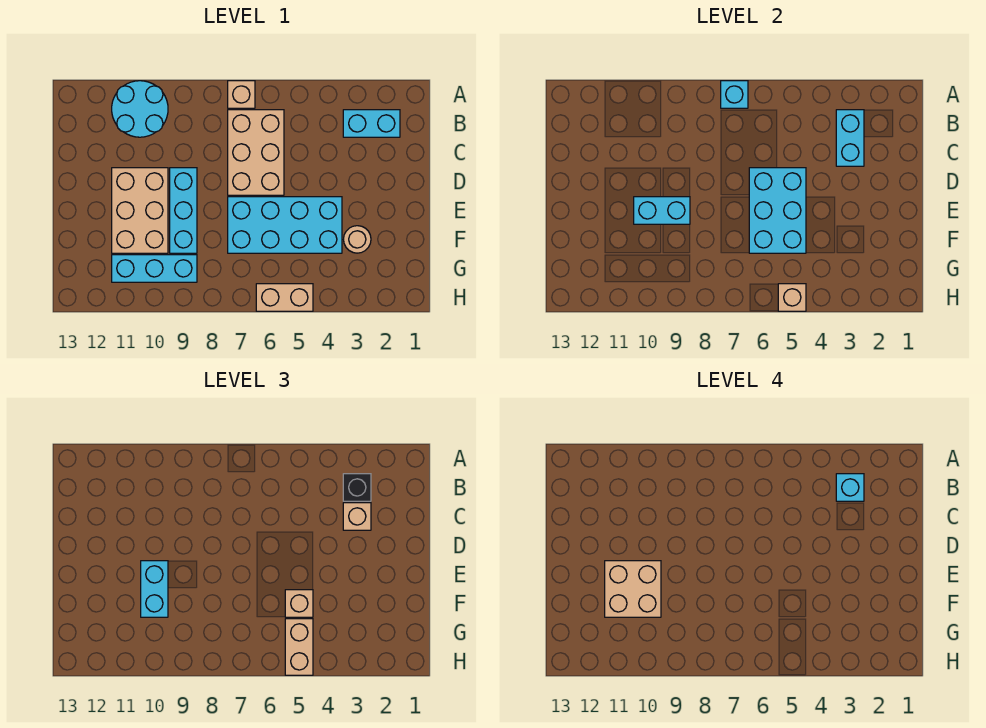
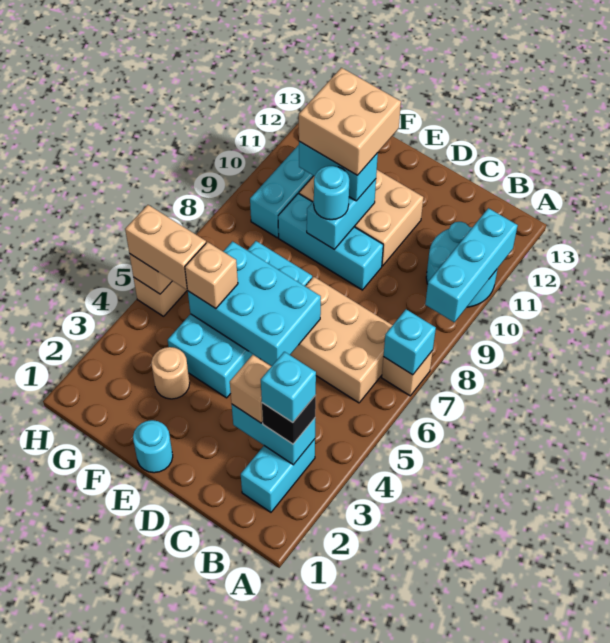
none -> cyan 1x3 brick [425,208,518,322]
none -> cyan 1x1 round brick [133,420,173,473]
none -> cyan 1x1 round brick [314,166,349,220]

